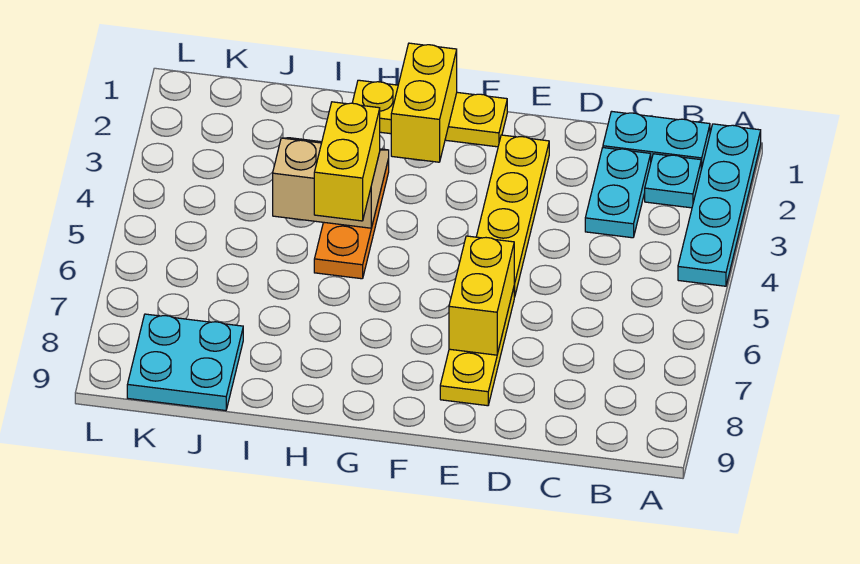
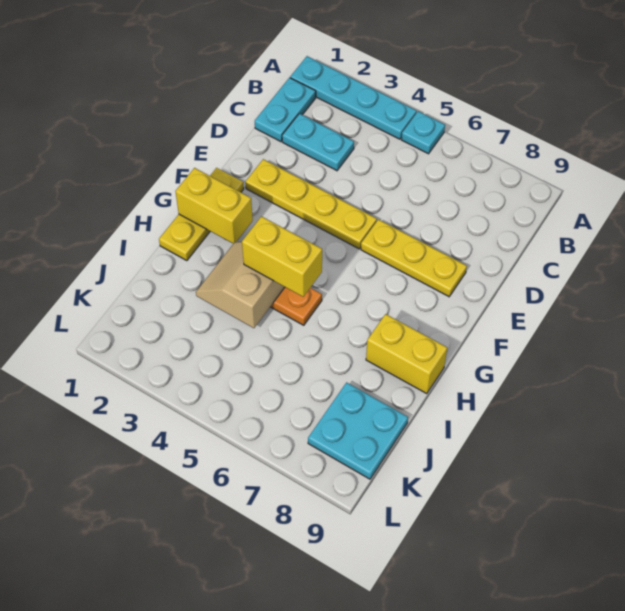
cyan 1x1 plate [645,154,701,208] -> cyan 1x1 plate moved to [401,111,445,154]
yellow 1x2 brick [449,236,514,355] -> yellow 1x2 brick moved to [366,314,447,394]

